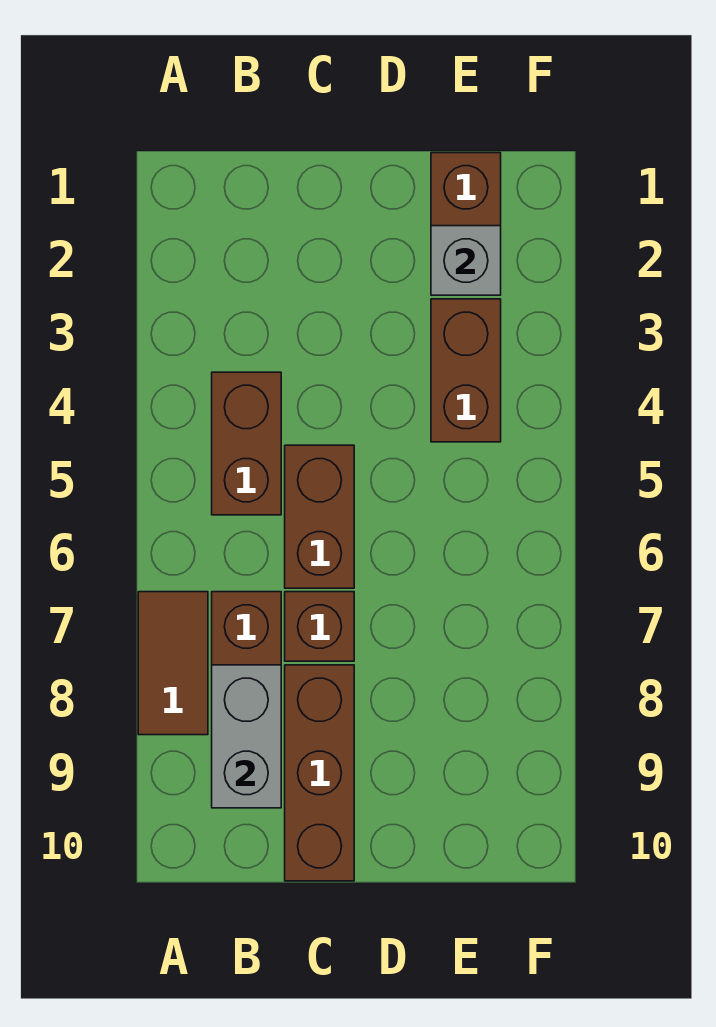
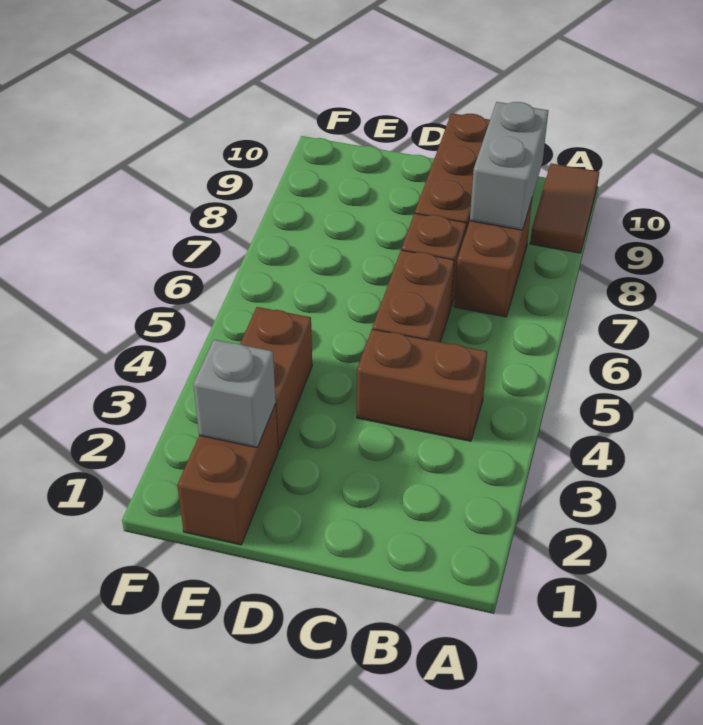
brown 1x2 tile [138,592,208,735] -> brown 1x2 tile moved to [530,163,599,253]
brown 1x2 brick [212,372,281,515] -> brown 1x2 brick turned to [357,329,487,441]

